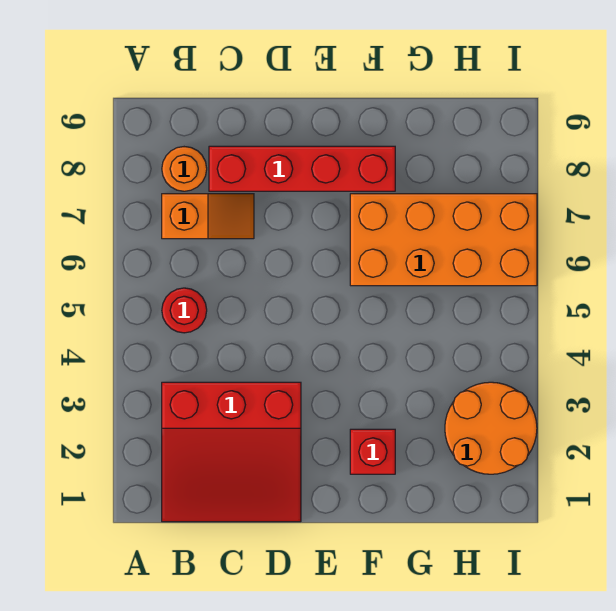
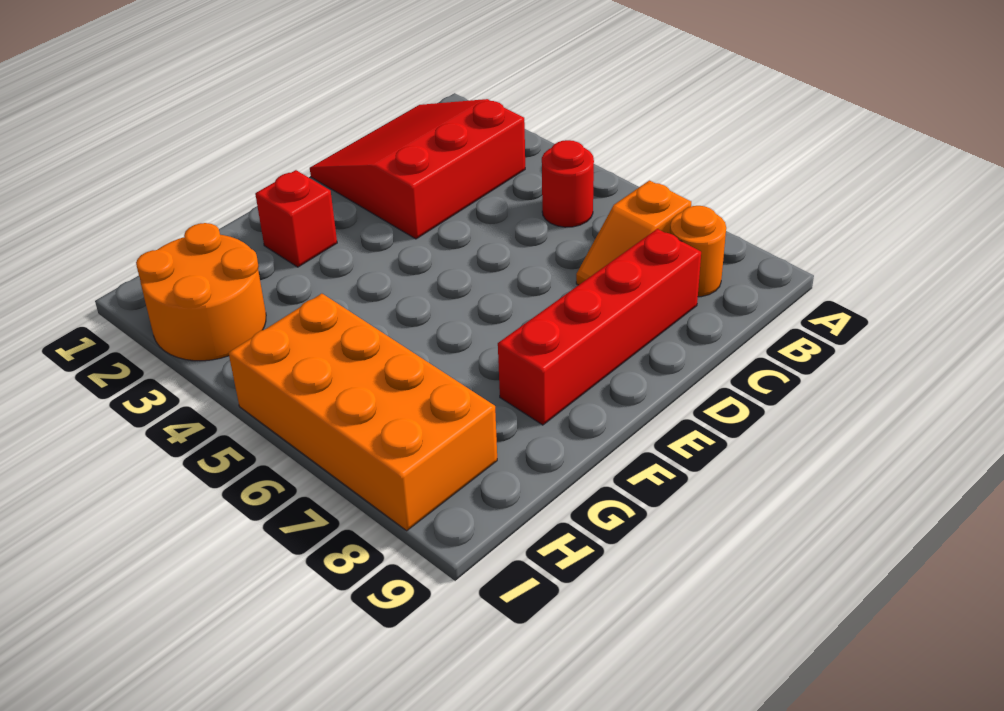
orange 2x4 brick [350,194,537,286] -> orange 2x4 brick turned to [229,294,497,531]

